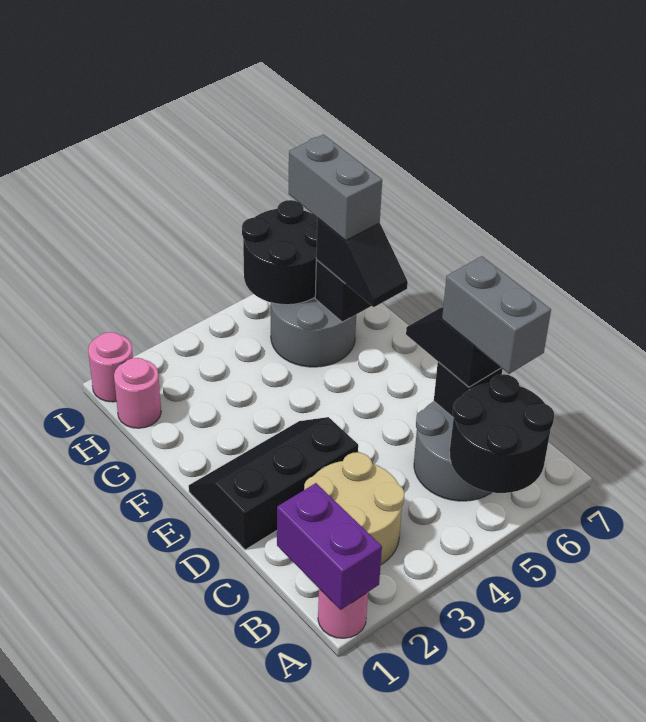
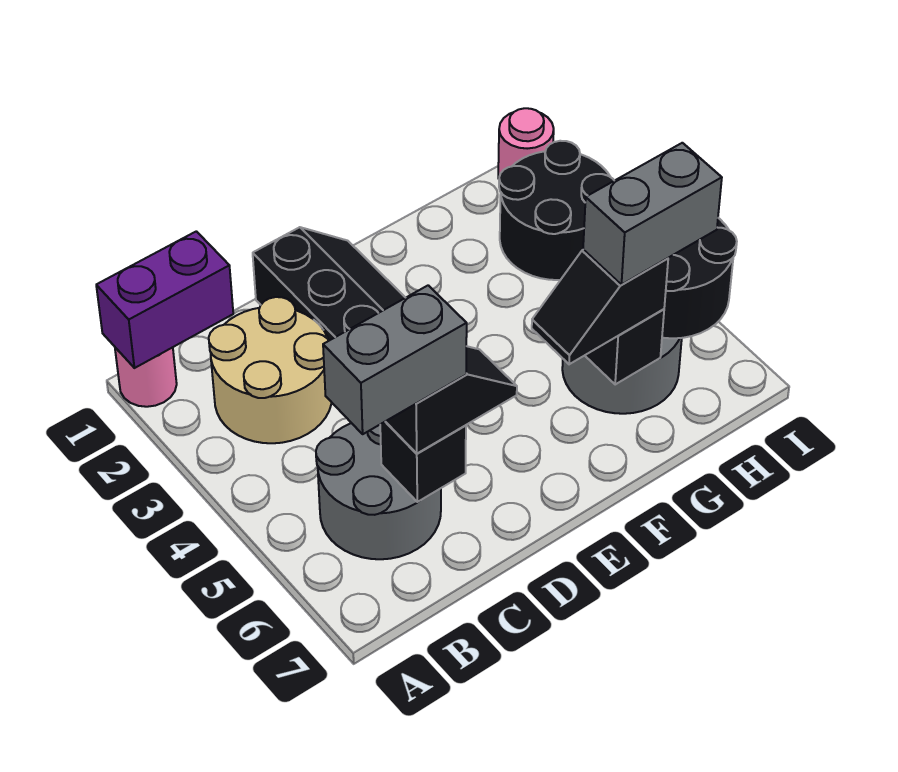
black 2x2 round brick [450,374,554,493] -> black 2x2 round brick moved to [499,141,614,280]
pink 1x1 round brick [114,358,161,428] -> none

